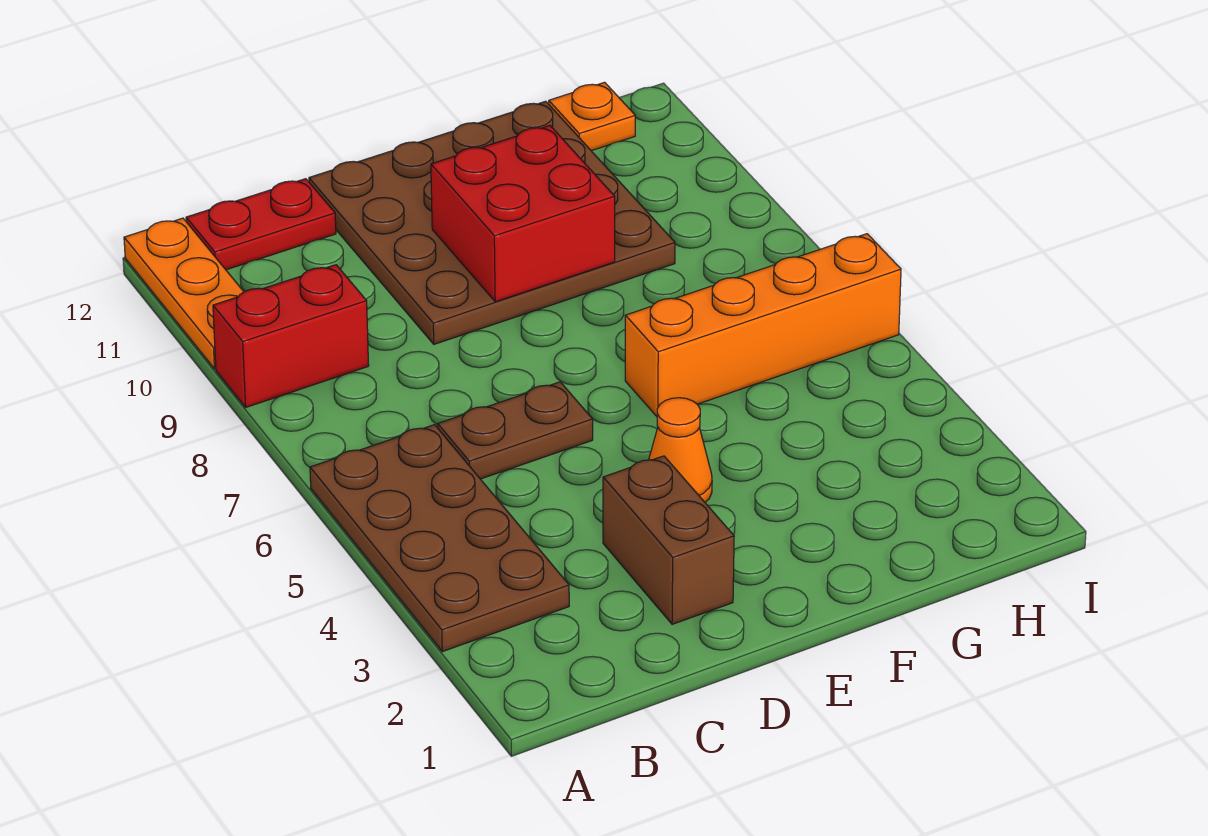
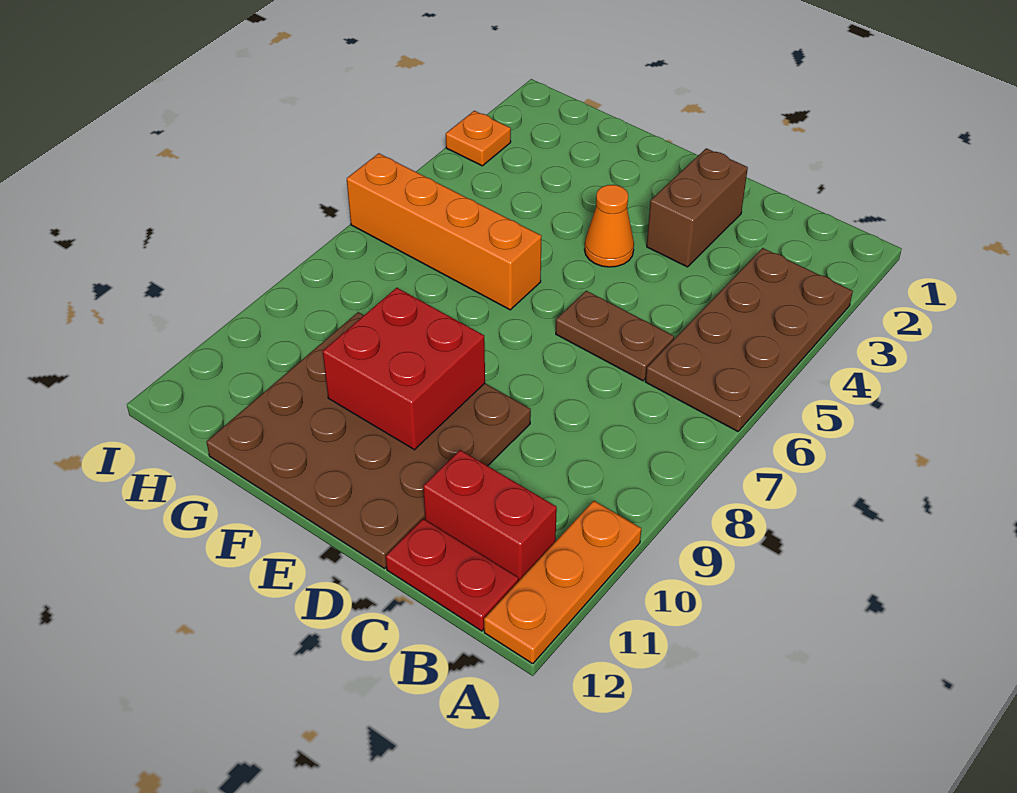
red 1x2 brick [213,265,369,407] -> red 1x2 brick moved to [423,450,557,581]
orange 1x1 plate [549,82,635,151] -> orange 1x1 plate moved to [446,111,511,166]

